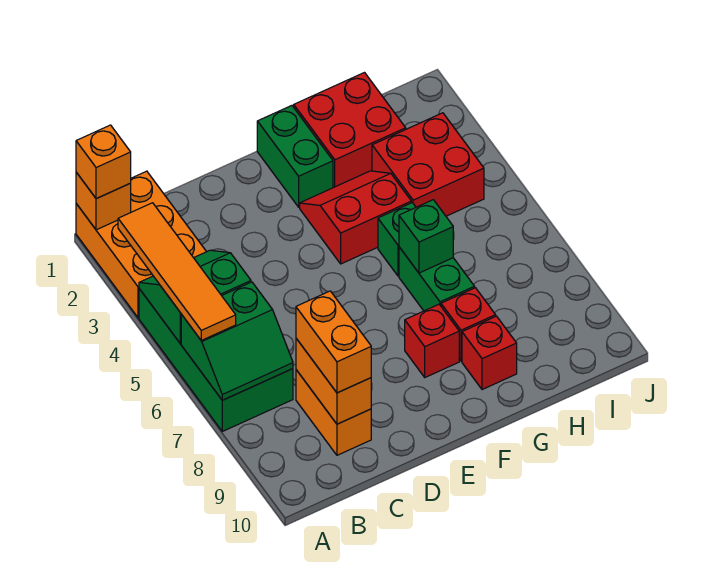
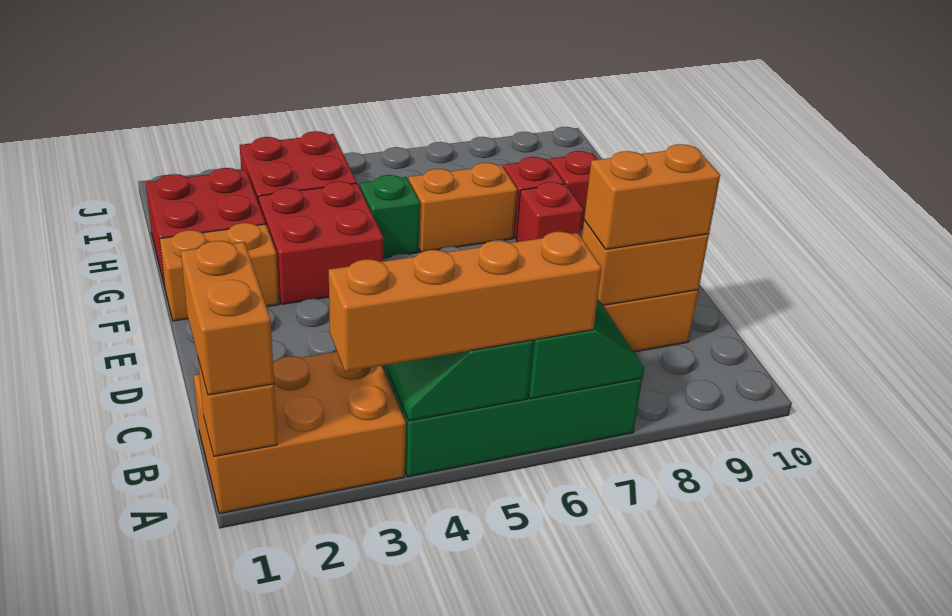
orange 1x1 brick [76,125,131,199] -> orange 1x2 brick [181,241,274,395]
orange 1x4 tile [118,203,236,340] -> orange 1x4 brick [329,232,602,372]
green 1x2 brick [257,106,333,207] -> orange 1x2 brick [160,223,279,321]
red 2x2 slope [300,171,411,264] -> red 2x2 brick [258,181,383,304]
green 1x2 brick [399,247,475,311] -> orange 1x2 brick [409,163,517,252]
green 1x1 brick [399,200,453,273] -> none

